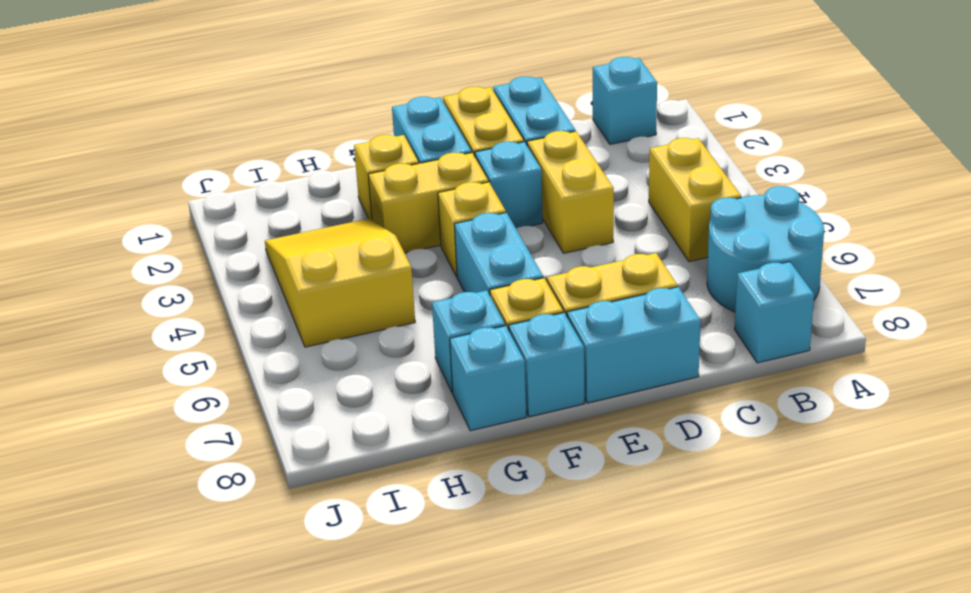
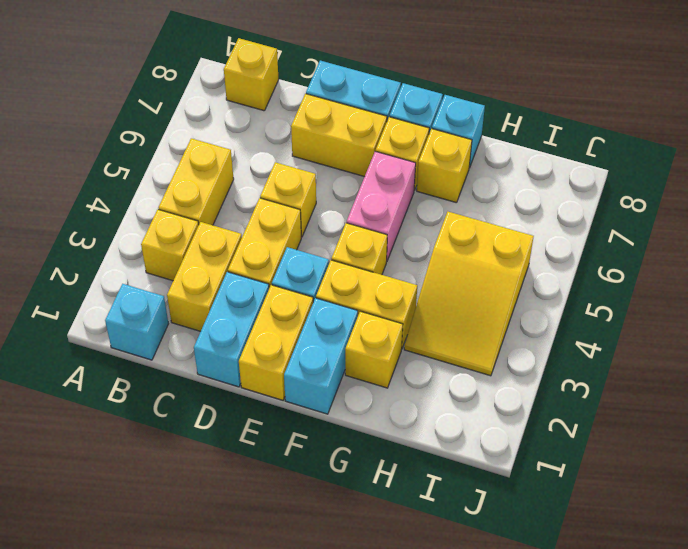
cyan 2x2 round brick [707,186,824,312] -> none
none -> yellow 1x1 brick [141,209,199,281]
cyan 1x1 brick [735,262,814,363] -> yellow 1x1 brick [224,38,279,111]
none -> yellow 1x2 brick [167,222,242,331]
none -> yellow 1x1 brick [260,162,316,237]
cyan 1x2 brick [454,213,543,295] -> pink 1x2 brick [347,151,416,262]
cyan 1x1 brick [432,291,505,393] -> yellow 1x1 brick [417,129,472,203]

